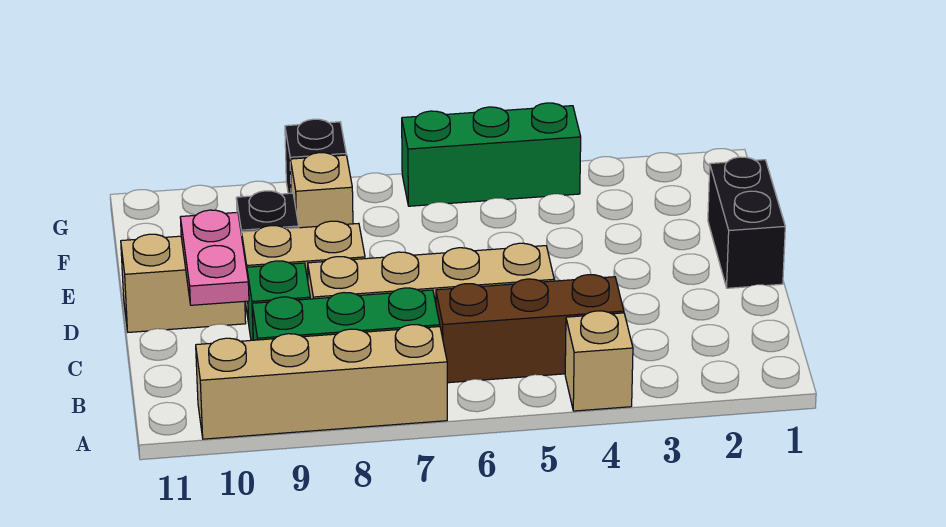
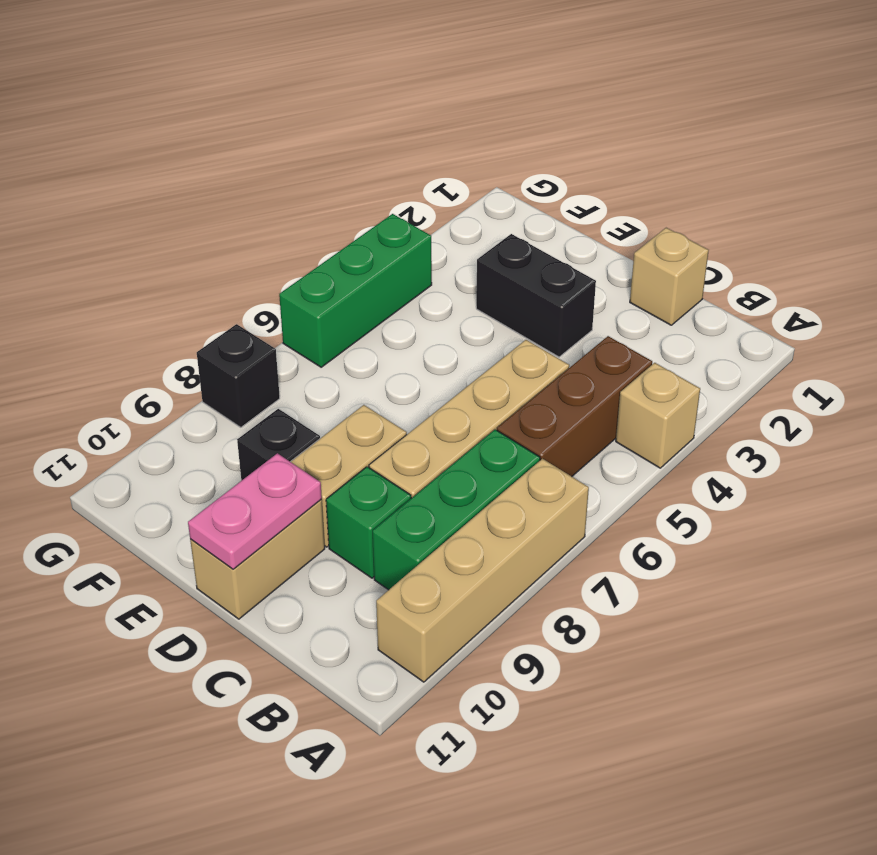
pink 1x2 plate [180,210,249,305] -> pink 1x2 plate turned to [188,453,322,569]
black 1x2 brick [708,157,785,288] -> black 1x2 brick moved to [476,234,596,357]
tan 1x1 brick [290,153,353,228] -> tan 1x1 brick moved to [630,228,709,325]

